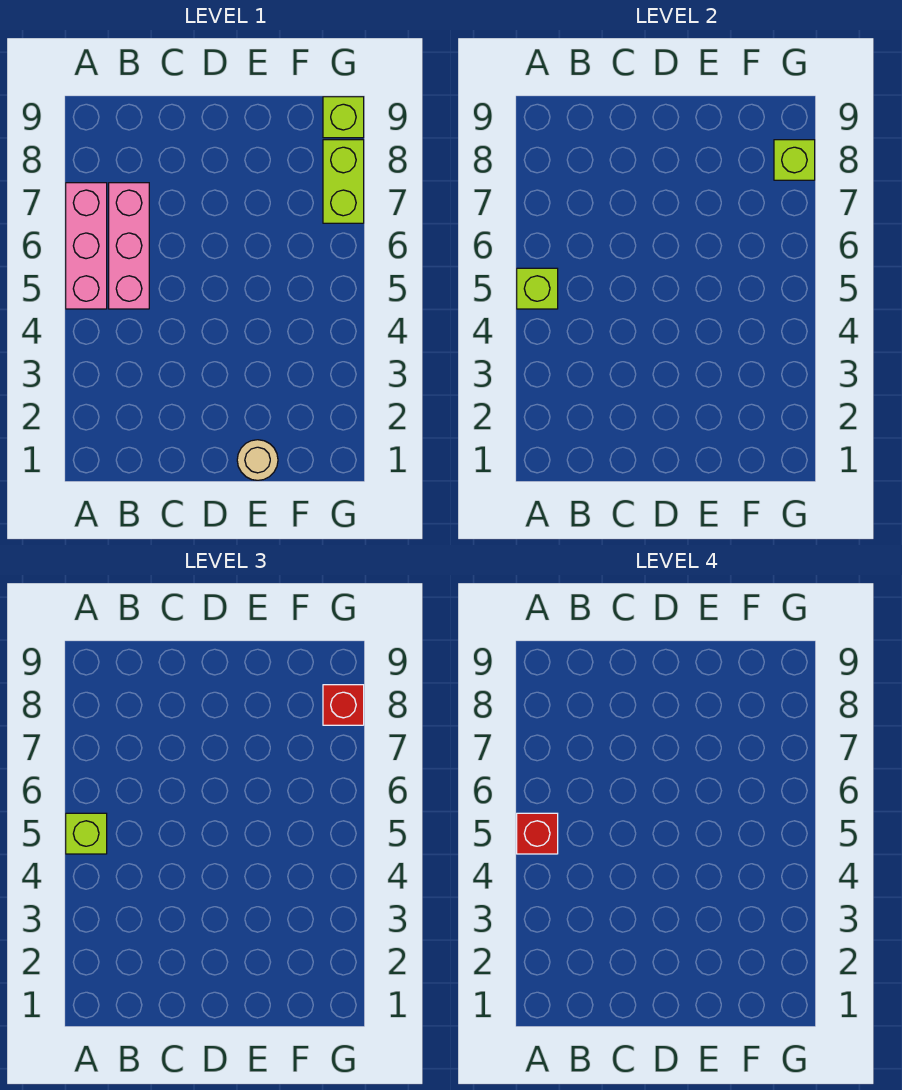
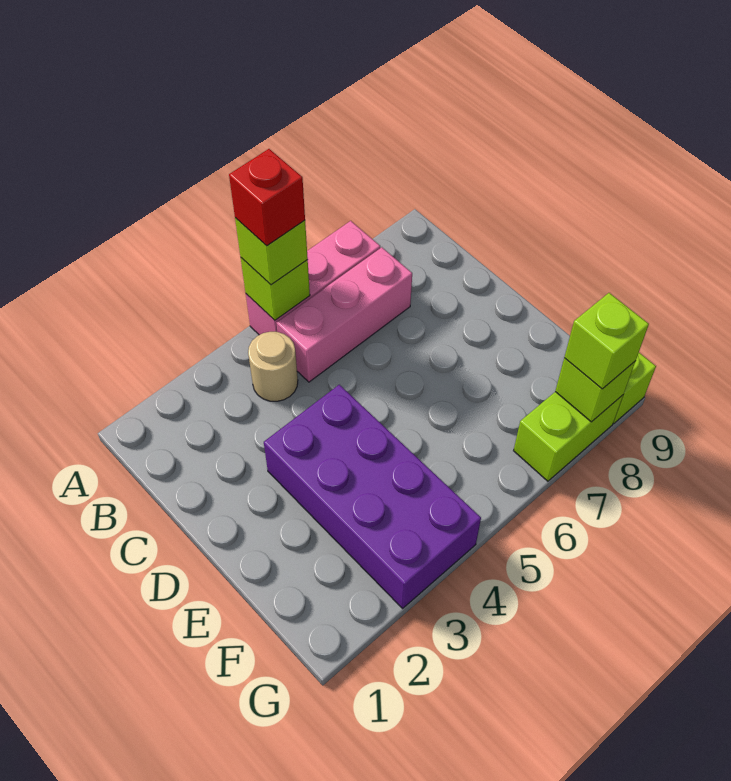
none -> purple 2x4 brick [264,385,481,608]
tan 1x1 round brick [237,440,278,480] -> tan 1x1 round brick moved to [248,332,298,401]
red 1x1 brick [323,685,364,725] -> lime 1x1 brick [564,293,649,389]

